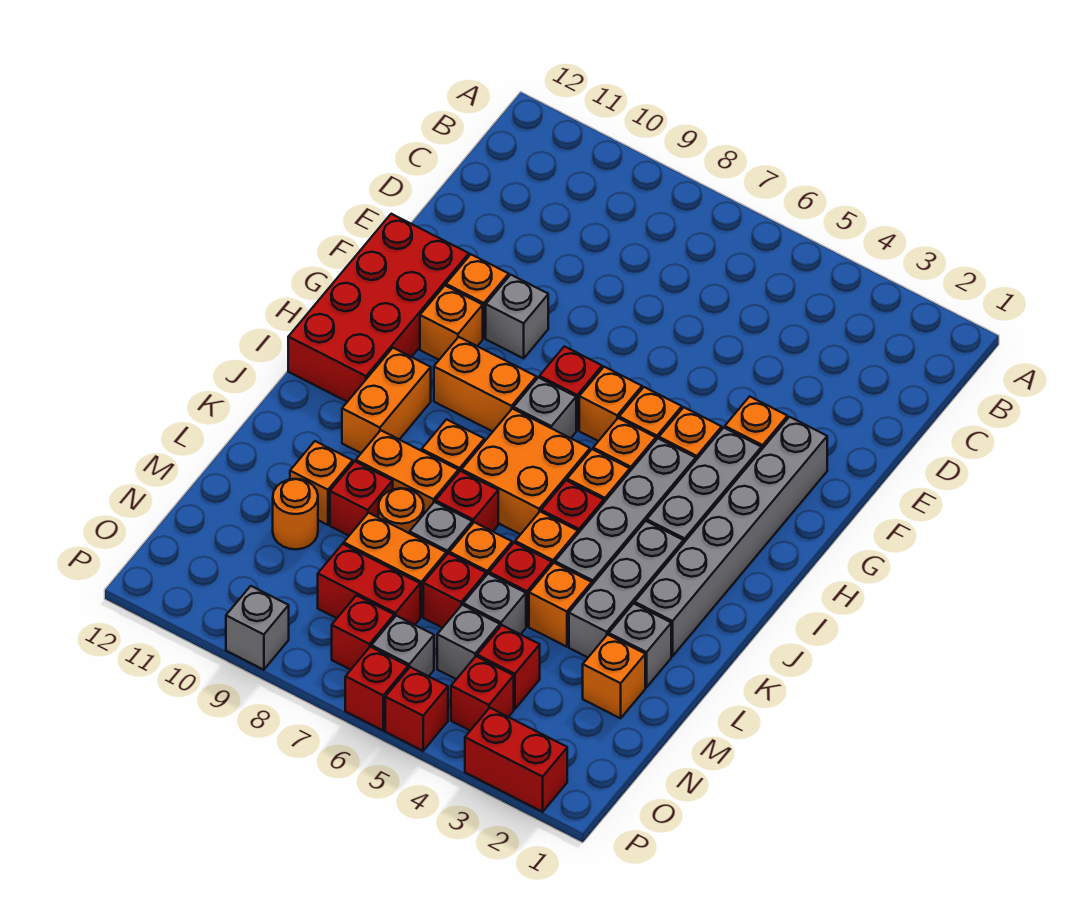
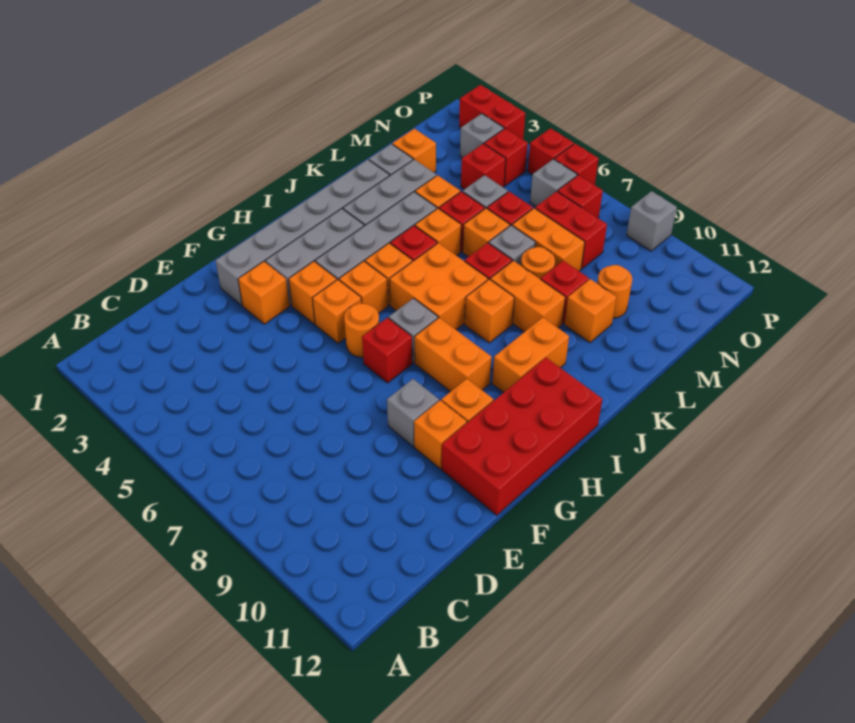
orange 1x1 brick [579,367,642,441] -> orange 1x1 round brick [344,304,379,357]
grey 1x1 brick [437,605,500,679] -> grey 1x1 brick moved to [460,114,504,158]

